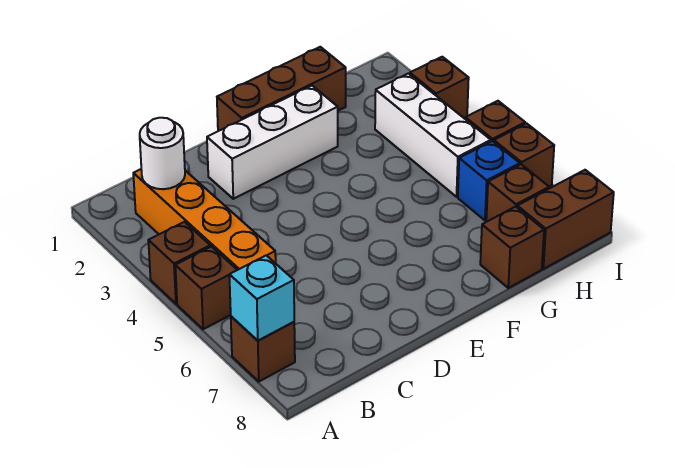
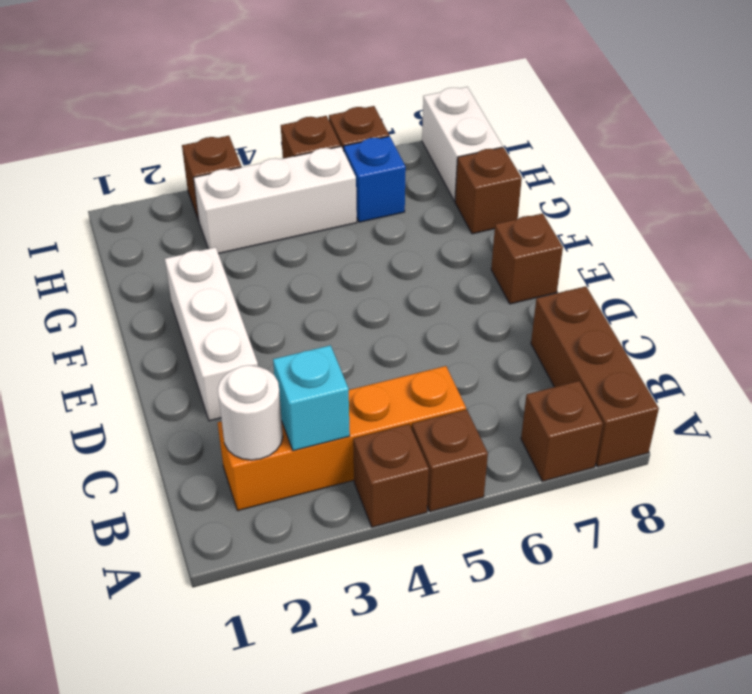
cyan 1x1 brick [229,255,294,341] -> cyan 1x1 brick moved to [273,345,350,451]
brown 1x3 brick [217,47,346,131] -> brown 1x3 brick moved to [531,286,659,467]
brown 1x1 brick [486,164,549,222] -> brown 1x1 brick moved to [491,213,563,304]
brown 1x2 brick [517,170,614,269] -> white 1x2 brick [422,87,502,201]

